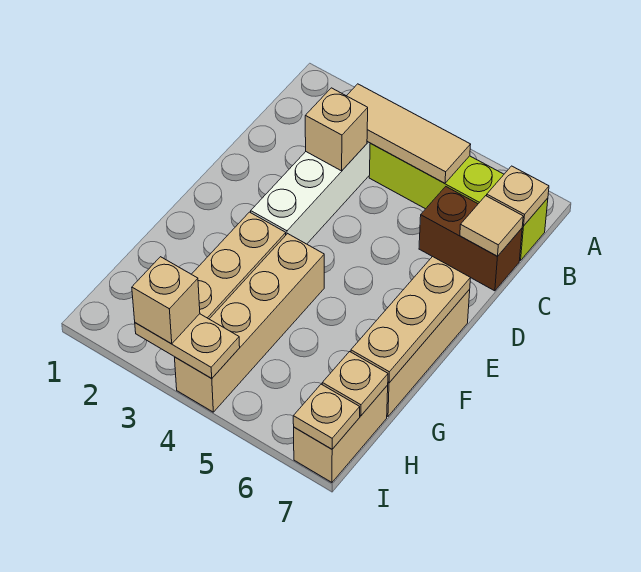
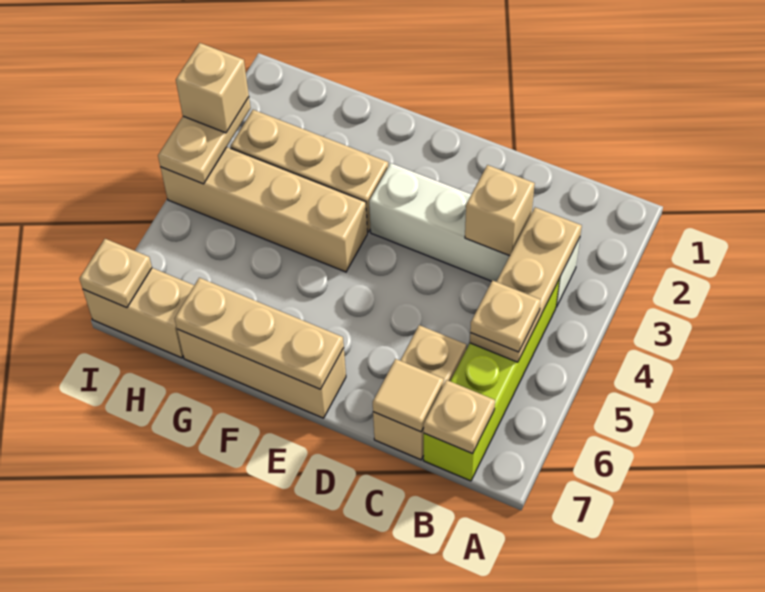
tan 1x3 tile [347,84,471,183] -> tan 1x3 plate [470,207,582,362]
brown 1x2 brick [419,187,522,291] -> tan 1x2 brick [373,325,466,460]
tan 1x1 plate [322,352,388,416] -> tan 1x1 plate moved to [470,280,541,352]

